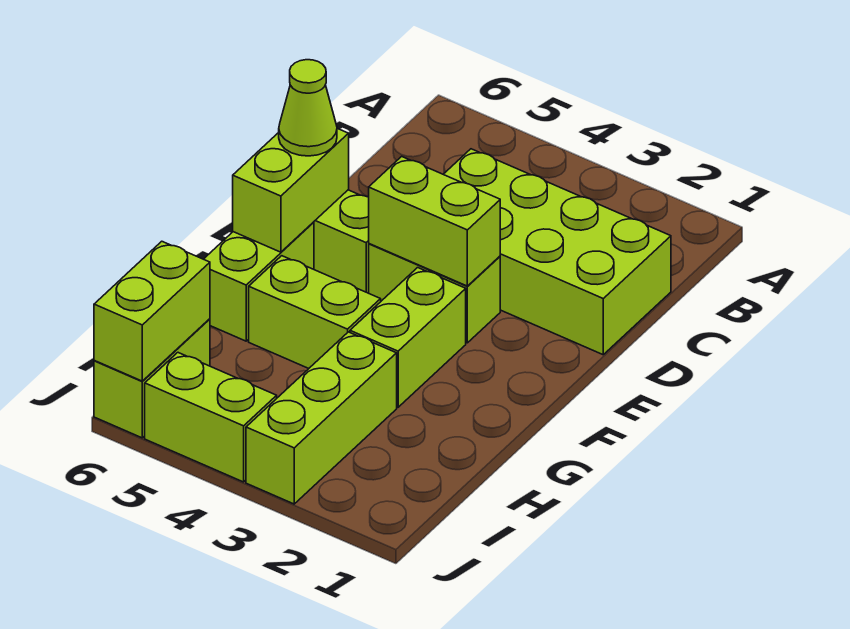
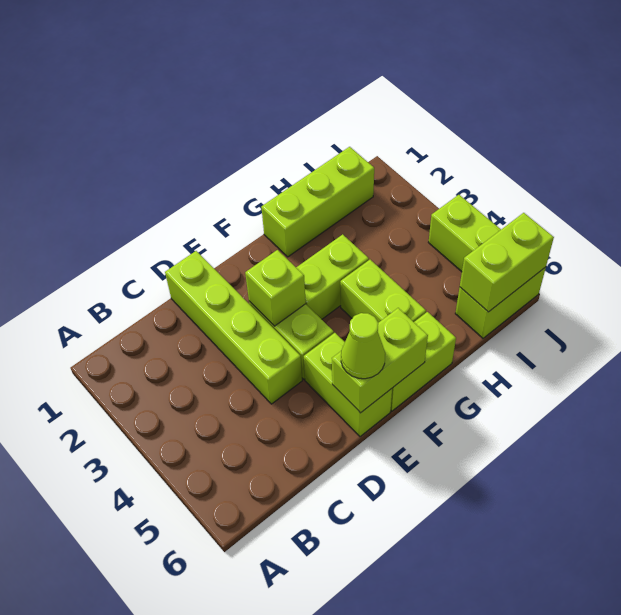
lime 2x4 brick [443,149,671,355] -> lime 1x4 brick [165,251,302,404]
lime 1x2 brick [369,156,500,286] -> lime 1x1 brick [245,250,306,326]
lime 1x3 brick [246,332,397,504] -> lime 1x3 brick moved to [261,147,374,257]

